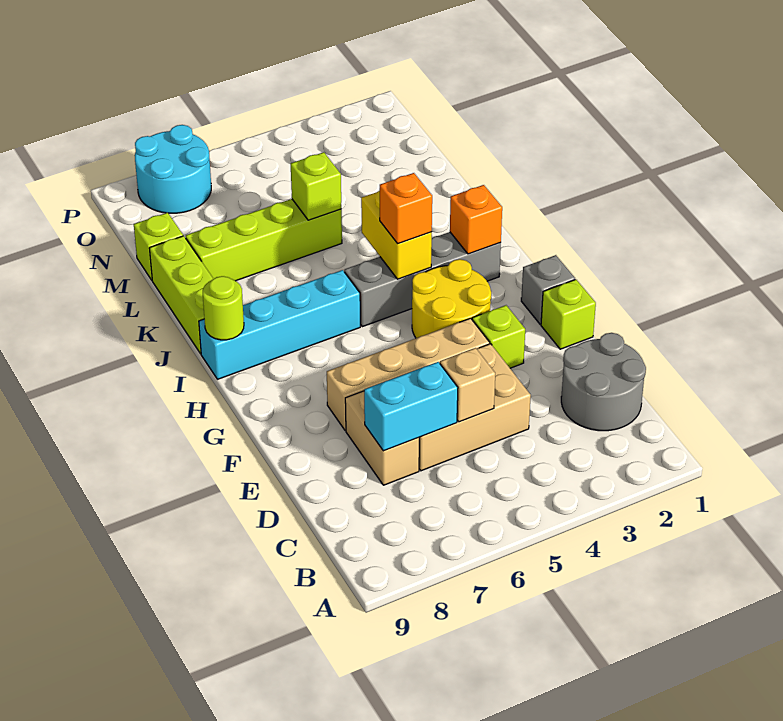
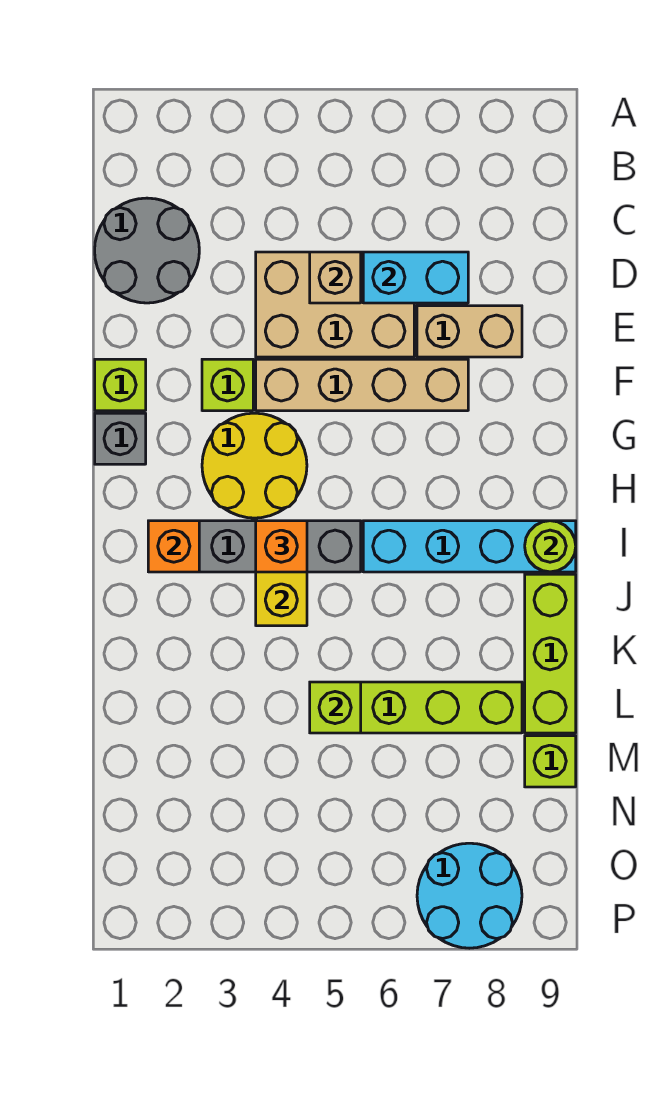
tan 1x2 brick [345,391,419,485] -> tan 1x2 brick turned to [417,306,522,357]

